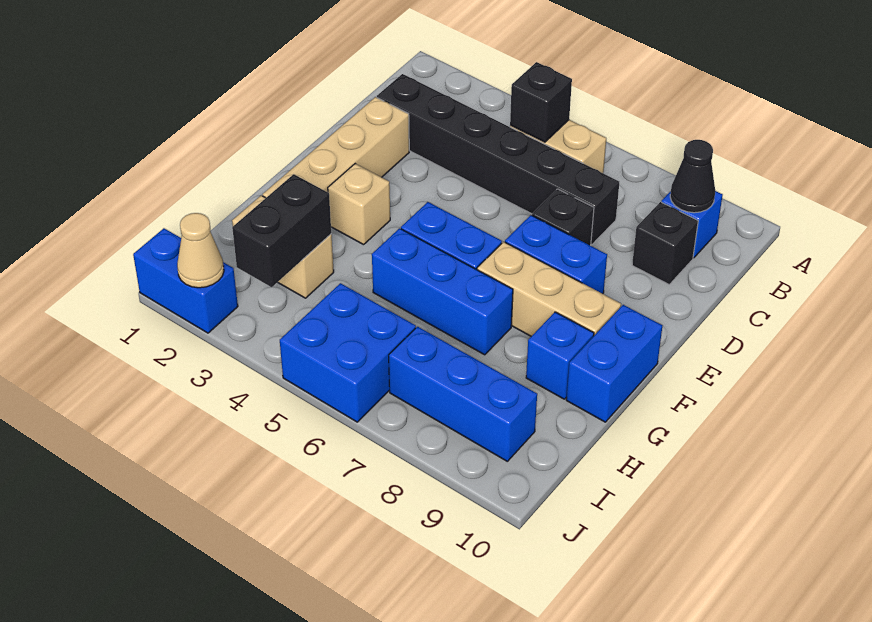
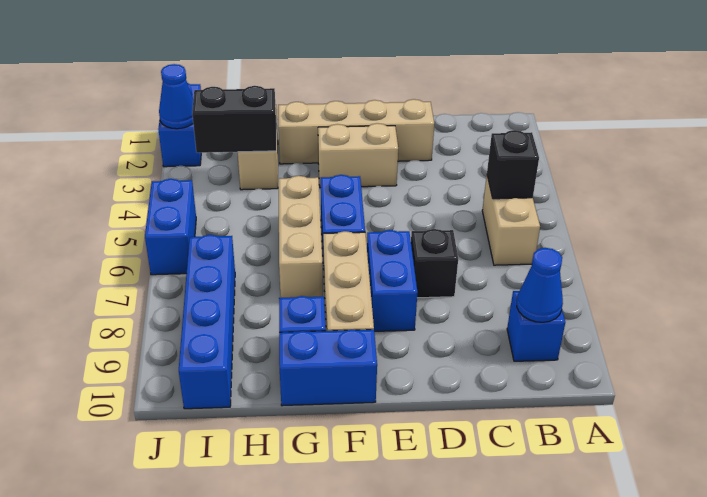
black 1x1 cone [670,140,715,213] -> blue 1x1 cone [517,248,563,322]
black 1x6 brick [377,74,619,245] -> none
black 1x1 brick [632,202,698,284] -> none
tan 1x1 brick [328,164,390,245] -> tan 1x2 brick [318,123,398,188]
blue 1x3 brick [372,228,513,355] -> tan 1x3 brick [279,176,323,298]
blue 2x2 brick [280,283,416,422] -> blue 1x2 brick [145,179,196,275]
blue 1x3 brick [389,327,537,461] -> blue 1x4 brick [179,235,235,409]
tan 1x1 cone [177,213,224,288] -> blue 1x1 cone [159,64,193,129]

